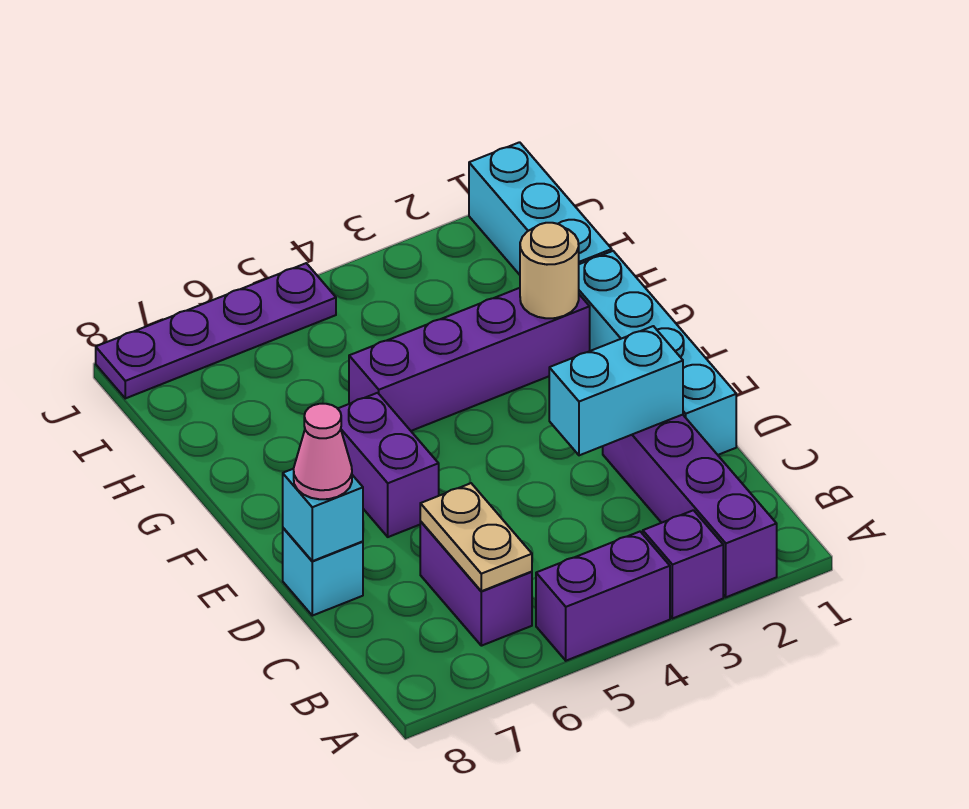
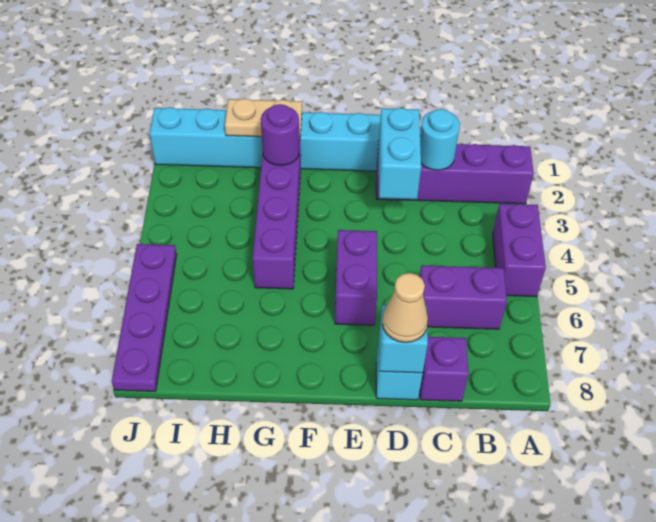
purple 1x1 brick [643,510,723,619] -> purple 1x1 brick moved to [420,337,468,401]
tan 1x2 plate [420,483,532,591] -> tan 1x2 plate moved to [225,99,302,138]
none -> cyan 1x1 round brick [420,109,460,170]
pink 1x1 cone [294,404,352,499] -> tan 1x1 cone [382,273,428,342]
purple 1x2 brick [338,393,439,537] -> purple 1x2 brick turned to [335,230,377,325]
tan 1x1 round brick [520,223,579,318] -> purple 1x1 round brick [261,104,299,165]

